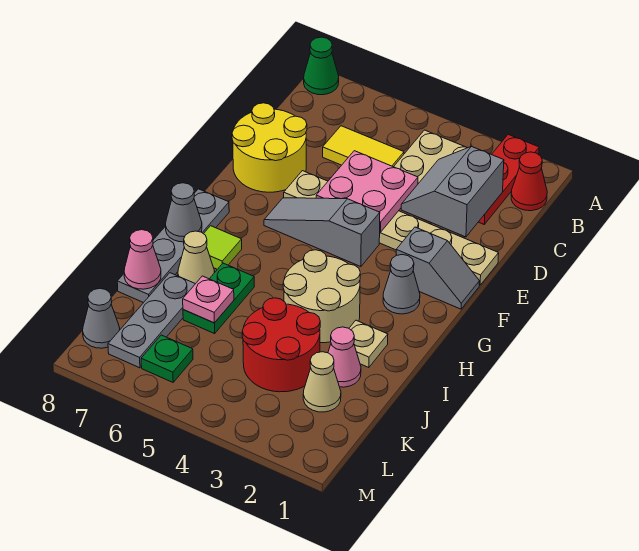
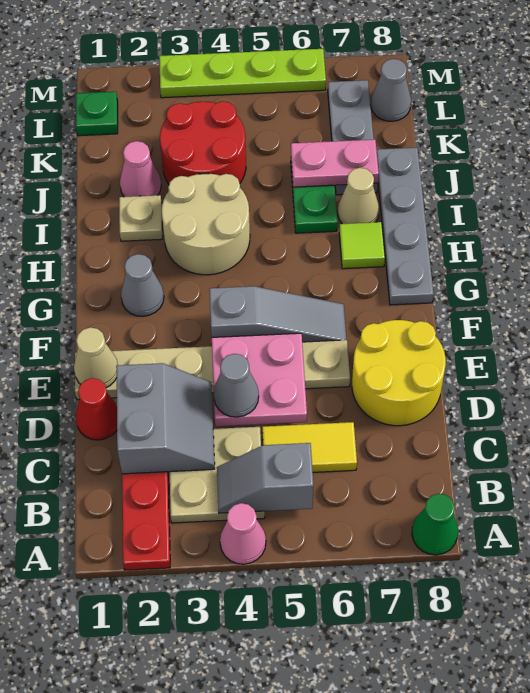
red 1x1 cone [511,152,547,211] -> red 1x1 cone moved to [76,378,117,440]
grey 1x2 slope [396,227,479,309] -> grey 1x2 slope moved to [217,443,313,513]
grey 1x1 cone [166,183,202,242] -> grey 1x1 cone moved to [214,354,259,417]
pink 1x1 plate [183,276,234,323] -> pink 1x2 plate [291,139,379,187]
pink 1x1 cone [124,230,161,289] -> pink 1x1 cone moved to [220,503,266,564]
tan 1x1 cone [303,352,341,412] -> tan 1x1 cone moved to [74,327,118,388]
green 1x1 plate [141,335,193,382] -> green 1x1 plate moved to [76,91,118,136]
none -> lime 1x4 plate [159,49,326,98]

